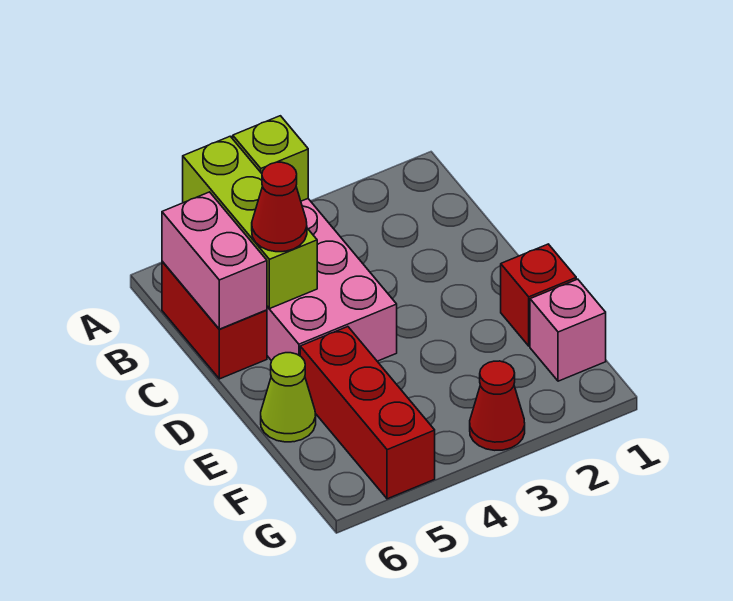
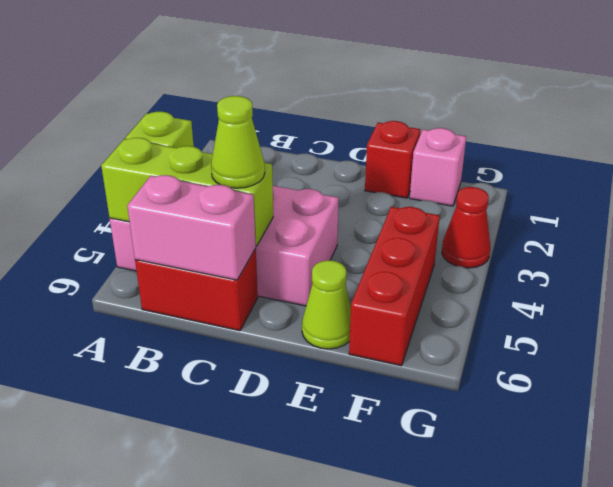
red 1x1 cone [252,162,307,252] -> lime 1x1 cone [211,96,265,188]
red 1x3 brick [300,327,435,499] -> red 1x3 brick turned to [349,207,440,366]

